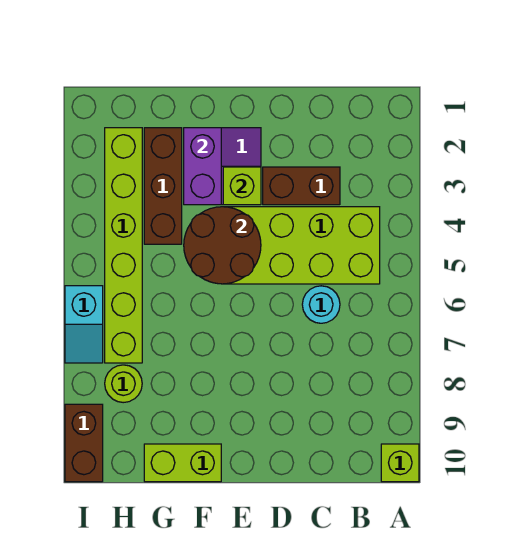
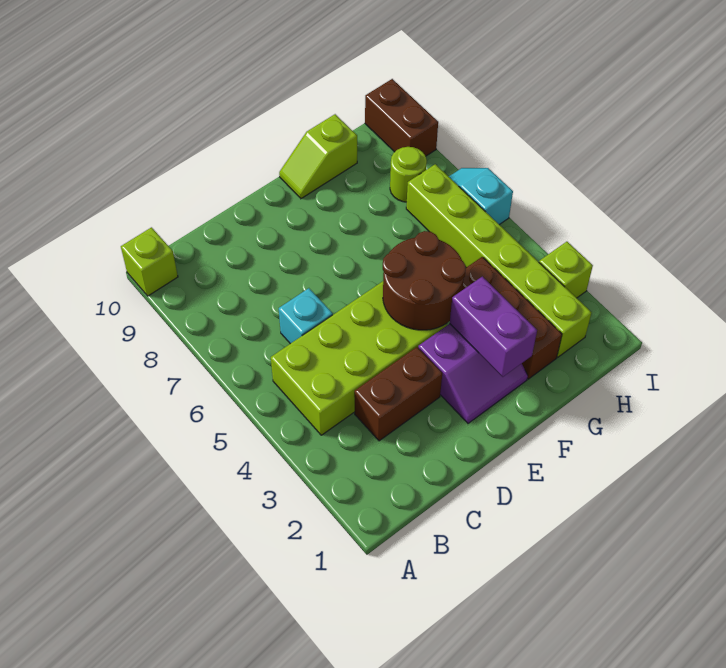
cyan 1x1 round brick [302,286,340,323] -> cyan 1x1 brick [279,288,333,344]
lime 1x1 brick [223,167,261,205] -> lime 1x1 brick moved to [539,242,593,298]
lime 1x2 brick [144,444,221,482] -> lime 1x2 slope [279,114,357,199]

